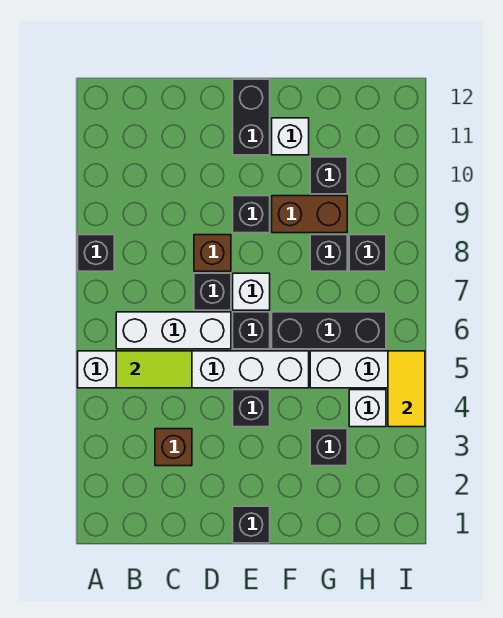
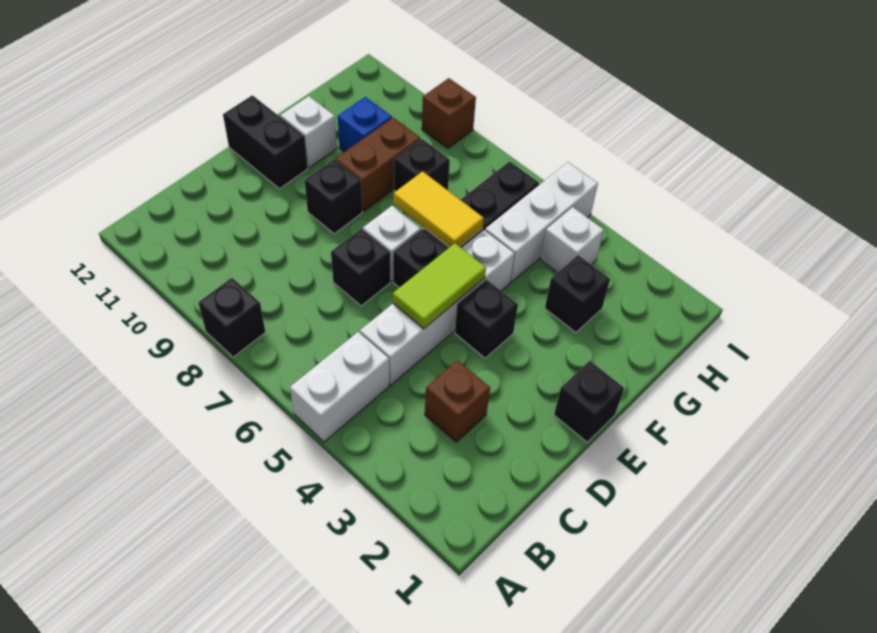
lime 1x2 tile [116,351,192,388] -> lime 1x2 tile moved to [393,243,486,329]
white 1x3 brick [116,312,231,349] -> none
brown 1x1 brick [194,235,231,271] -> brown 1x1 brick moved to [422,78,476,148]
black 1x1 brick [310,157,347,194] -> blue 1x1 brick [338,97,392,152]
black 1x1 brick [349,235,386,271] -> none
yellow 1x2 tile [388,351,425,427] -> yellow 1x2 tile moved to [394,171,484,247]

